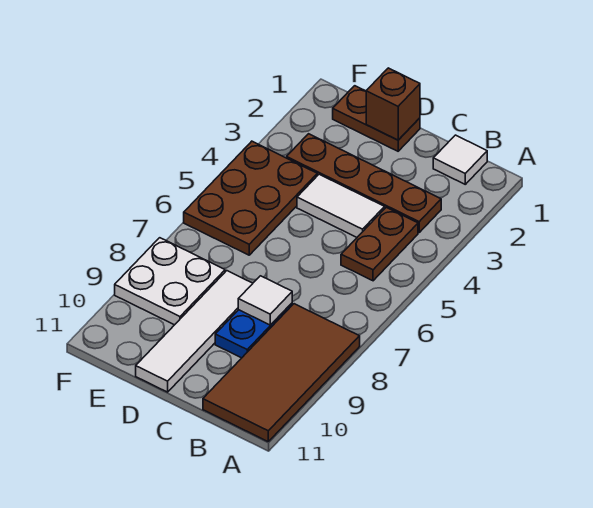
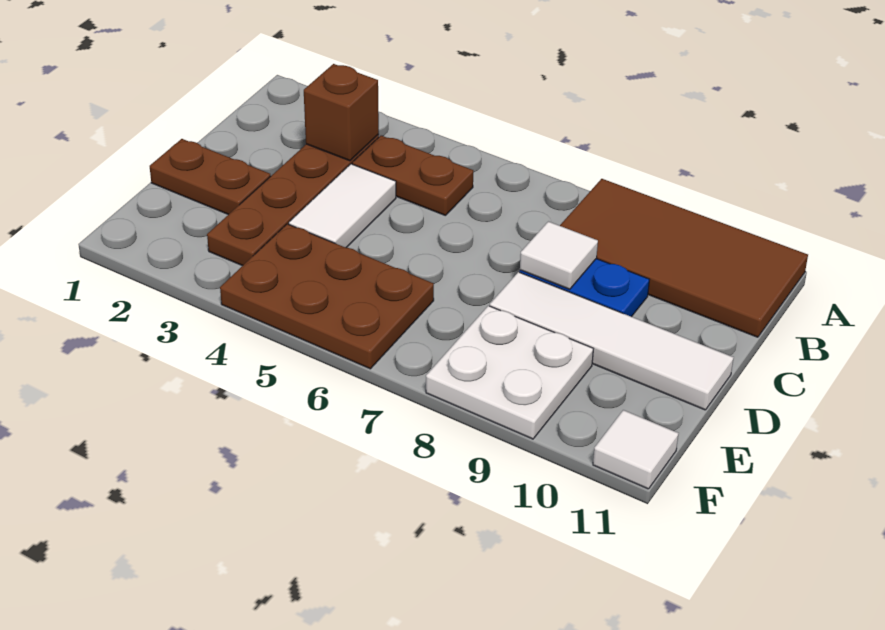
white 1x1 tile [433,135,487,184] -> white 1x1 tile moved to [593,410,679,489]
brown 1x2 plate [333,86,420,151] -> brown 1x2 plate turned to [150,139,271,215]
brown 1x1 brick [366,68,420,140] -> brown 1x1 brick moved to [304,64,379,161]

